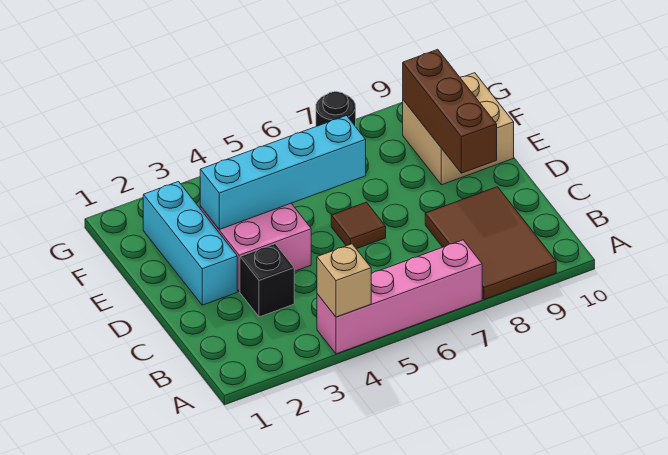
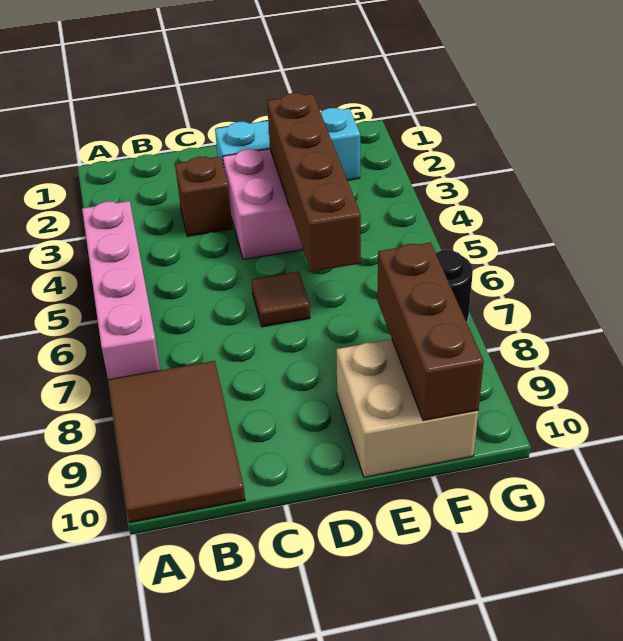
tan 1x1 brick [317,244,372,317] -> none
brown 2x3 tile [425,187,556,300] -> brown 2x3 tile turned to [108,361,245,523]
black 1x1 brick [240,244,294,317] -> brown 1x1 brick [175,157,232,236]
brown 1x3 brick [403,49,497,173] -> brown 1x3 brick turned to [377,243,484,421]
cyan 1x4 brick [200,116,366,229] -> brown 1x4 brick [267,93,361,272]

